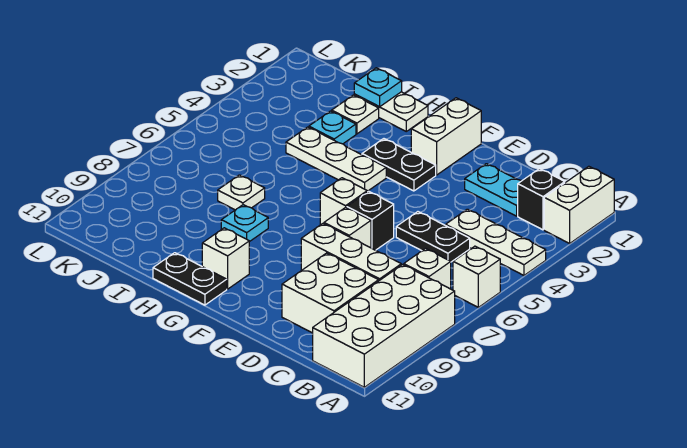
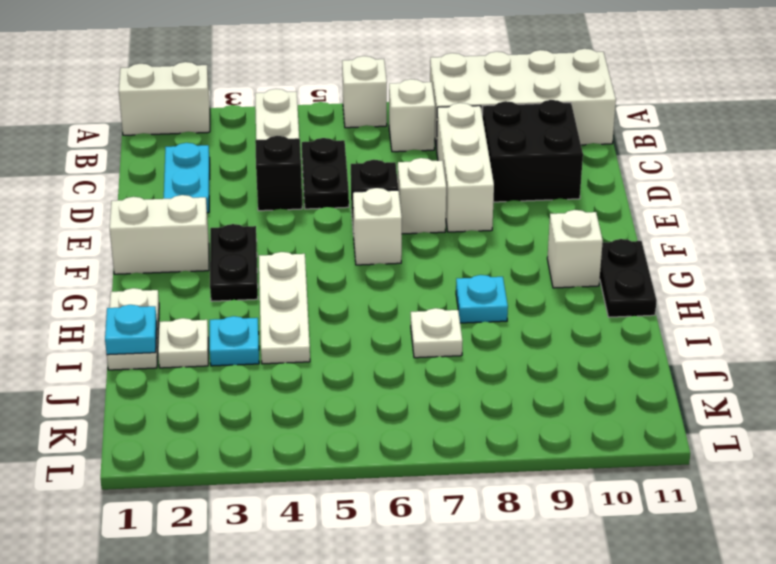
black 1x1 brick [518,169,565,230] -> black 1x1 brick moved to [255,136,302,211]
white 2x2 brick [282,253,379,333] -> black 2x2 brick [482,100,583,202]

